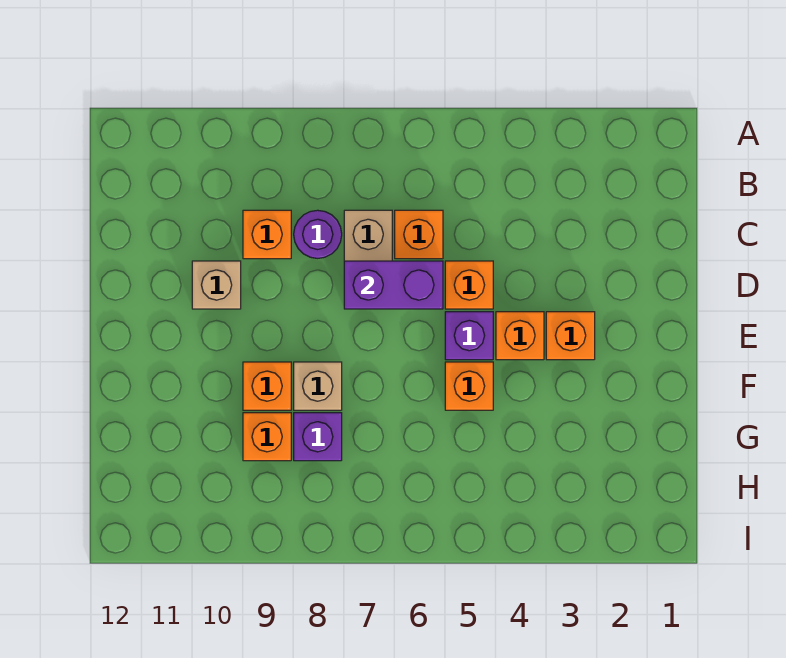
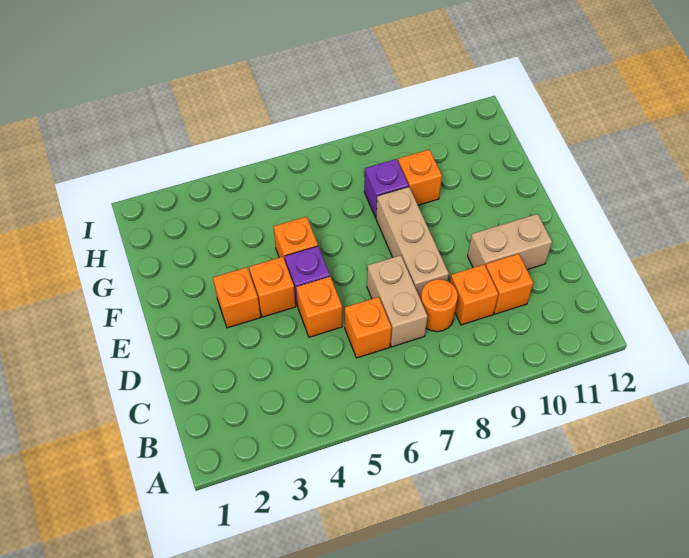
purple 1x1 round brick [294,210,342,258] -> orange 1x1 round brick [421,279,458,332]
purple 1x2 brick [344,261,443,309] -> none
tan 1x1 brick [192,261,241,309] -> tan 1x2 brick [468,214,552,270]
tan 1x1 brick [294,362,342,410] -> tan 1x3 brick [376,187,449,300]
orange 1x1 brick [243,362,291,410] -> orange 1x1 brick moved to [486,254,533,314]

